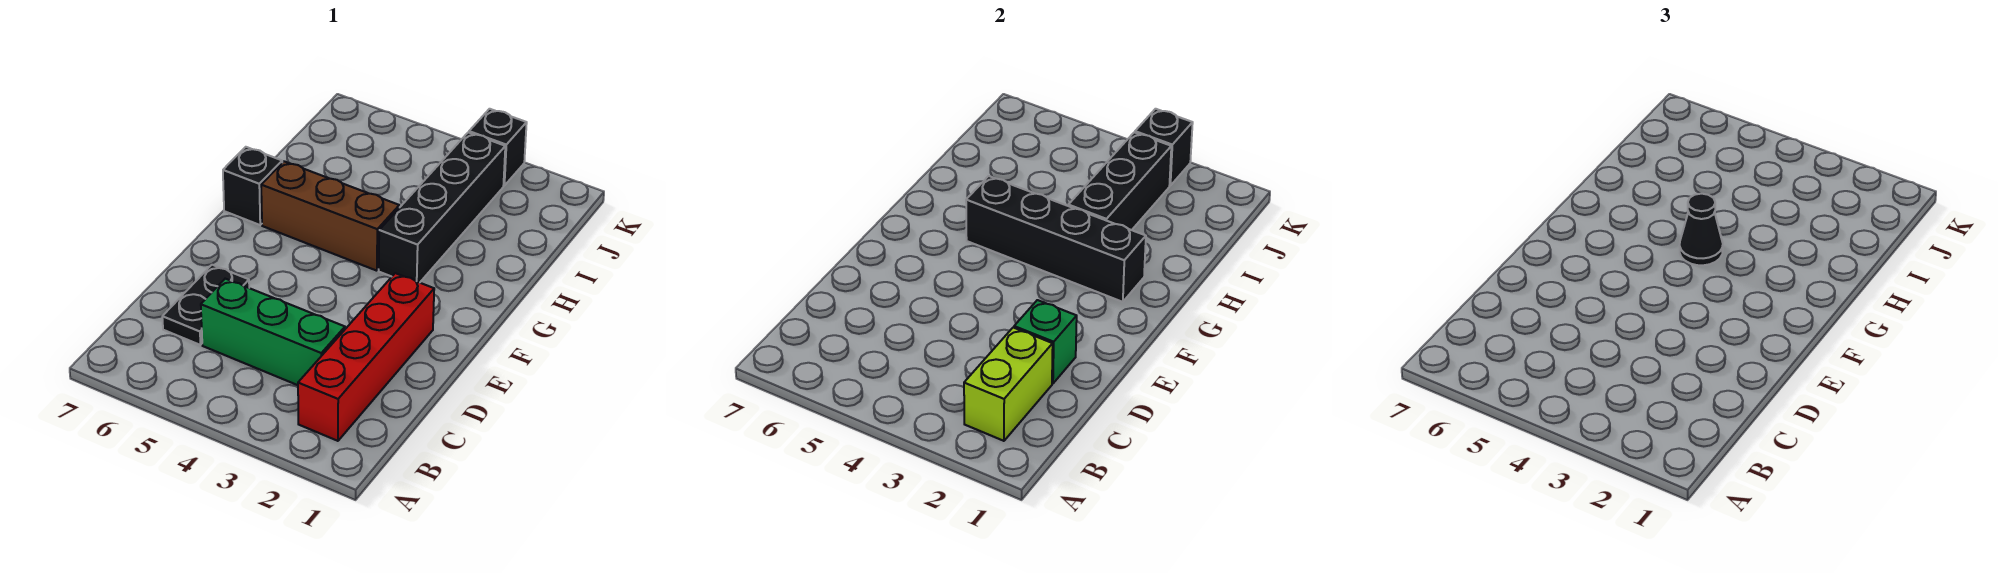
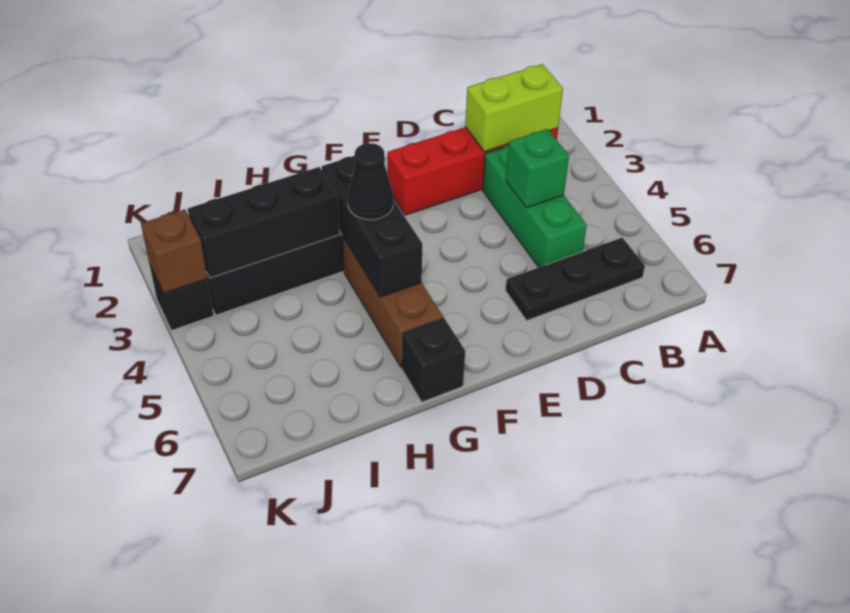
black 1x2 plate [162,265,249,345] -> black 1x3 plate [506,238,645,320]
green 1x1 brick [1014,300,1077,384] -> green 1x1 brick moved to [506,129,569,208]
black 1x4 brick [966,176,1146,302] -> black 1x3 brick [322,156,422,297]
black 1x1 brick [1135,109,1193,185] -> brown 1x1 brick [141,209,207,293]

